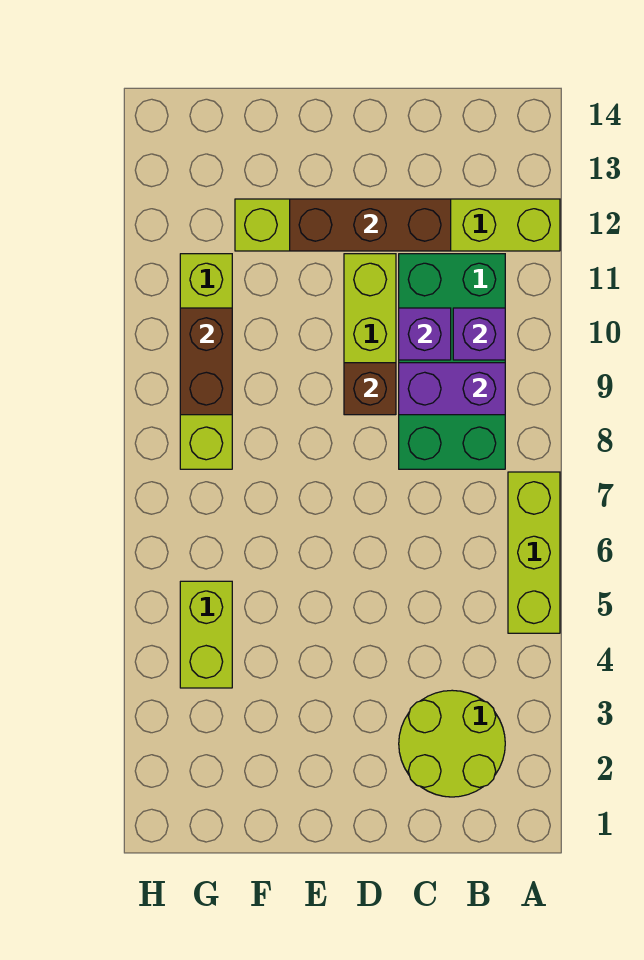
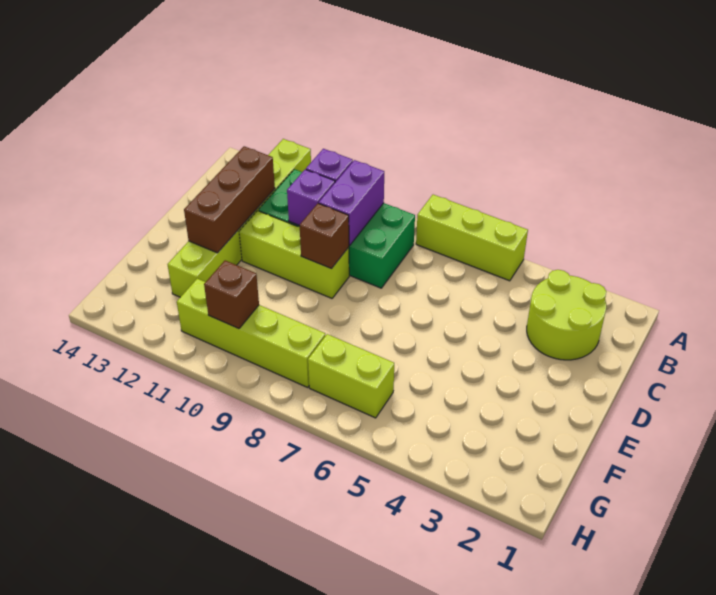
lime 1x2 brick [180,581,232,688] -> lime 1x2 brick moved to [308,334,394,418]
brown 1x2 brick [180,308,232,415] -> brown 1x1 brick [204,260,259,329]

